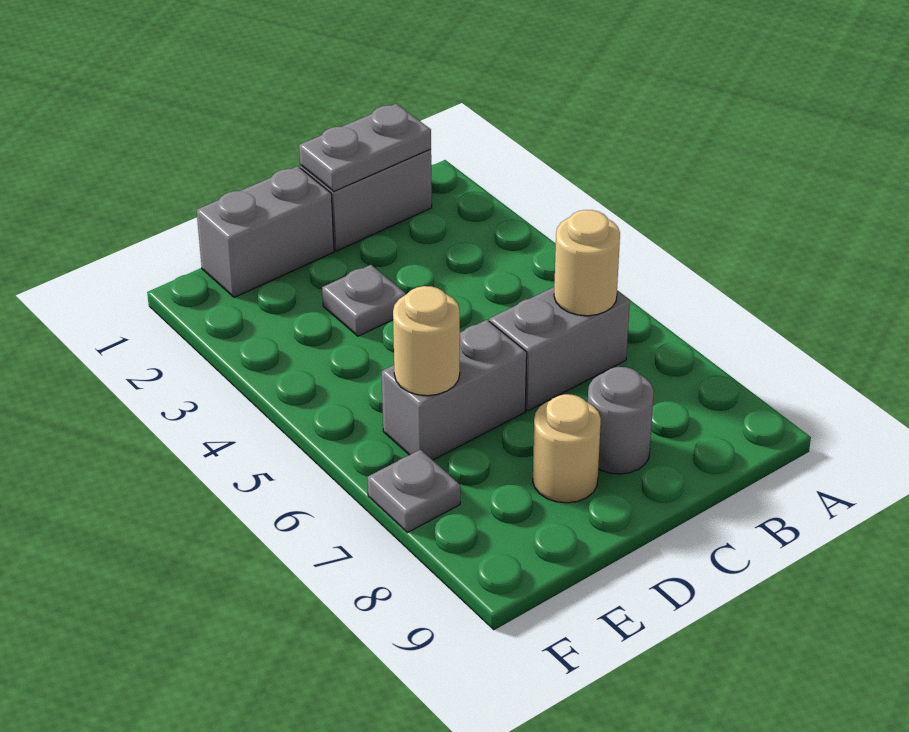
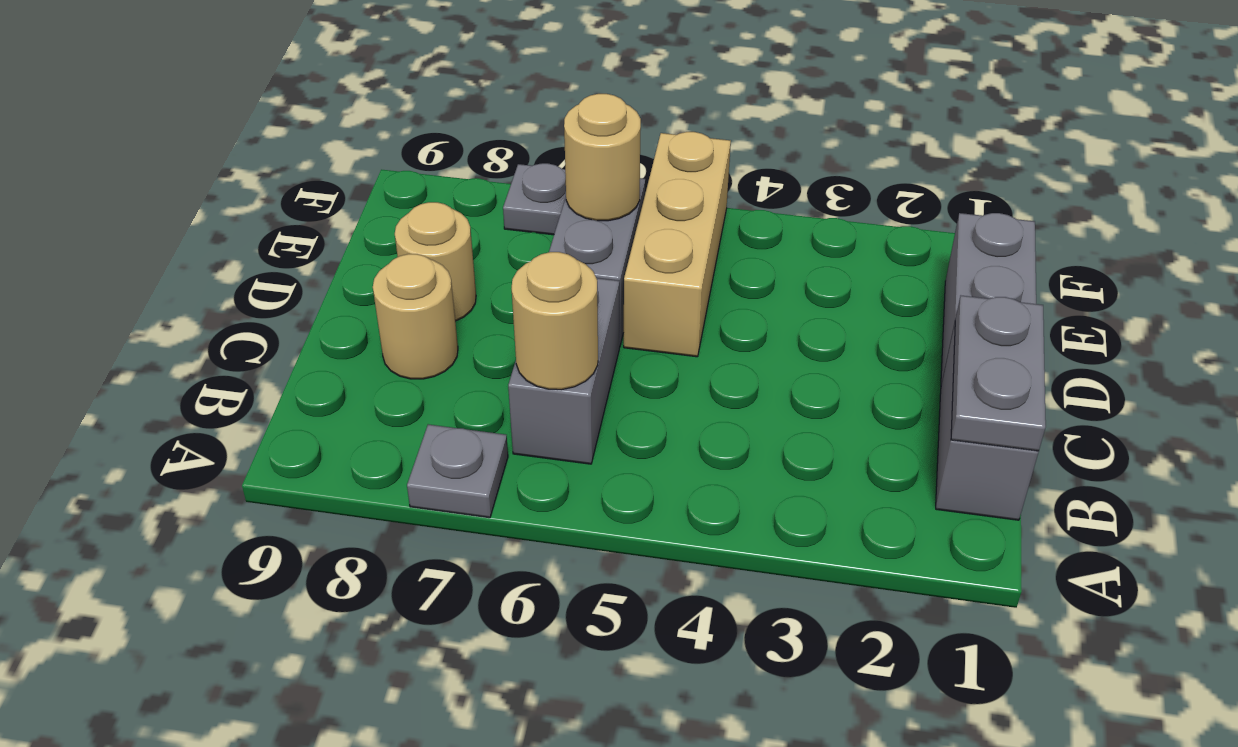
grey 1x1 round brick [588,367,654,474] -> tan 1x1 round brick [373,254,458,379]
grey 1x1 plate [322,265,406,336] -> grey 1x1 plate moved to [407,424,508,518]
none -> tan 1x3 brick [624,132,731,357]

